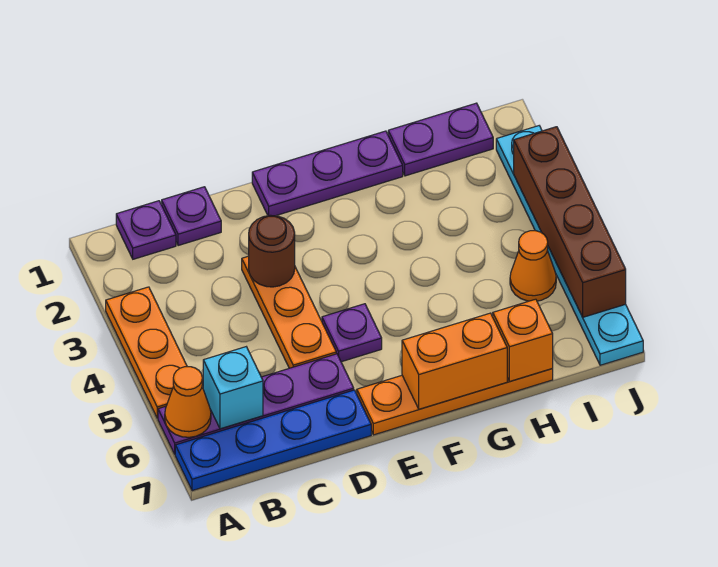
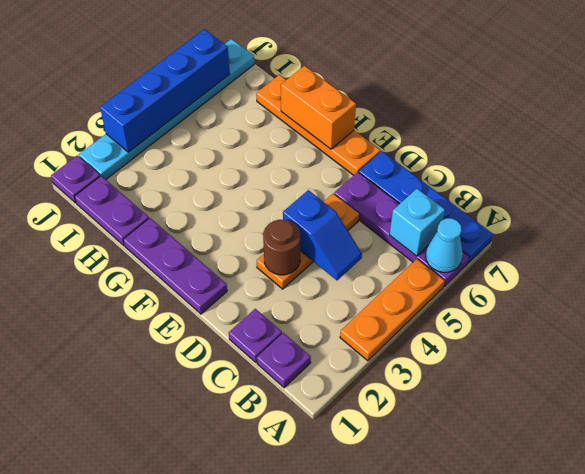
orange 1x1 cone [165,367,211,437] -> cyan 1x1 cone [426,218,463,272]
none -> blue 1x2 slope [283,190,362,280]
purple 1x1 plate [322,304,382,362] -> purple 1x1 plate moved to [51,156,100,203]
orange 1x1 brick [493,299,553,381] -> none
orange 1x1 cone [510,231,556,301] -> none
brown 1x4 brick [514,127,626,317] -> blue 1x4 brick [100,29,230,152]

